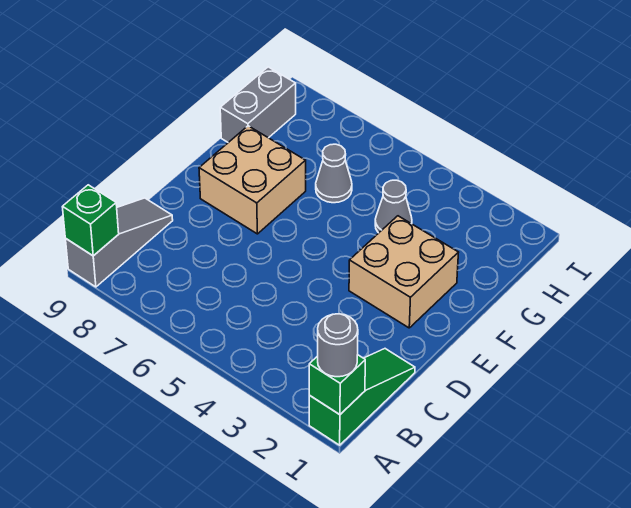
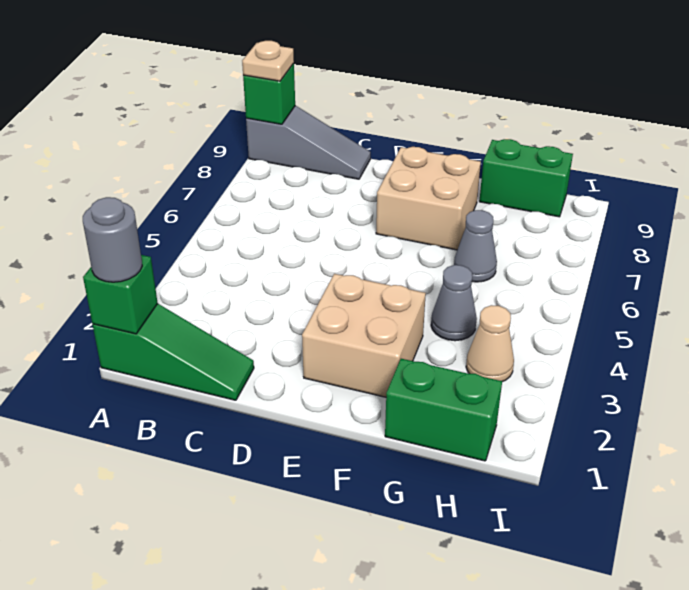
none -> tan 1x1 plate [242,41,294,81]
none -> green 1x2 brick [385,359,502,461]
grey 1x2 brick [220,67,296,142] -> green 1x2 brick [479,139,573,217]
none -> tan 1x1 cone [466,305,514,382]

